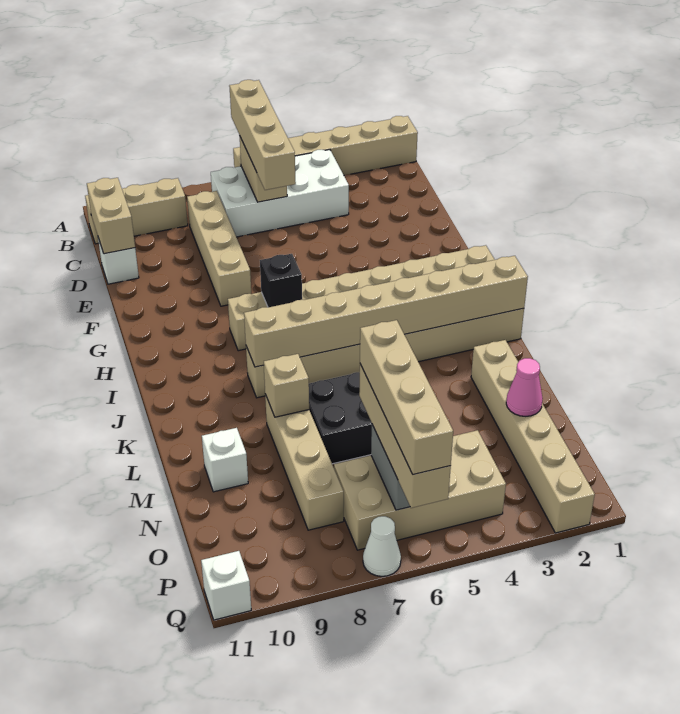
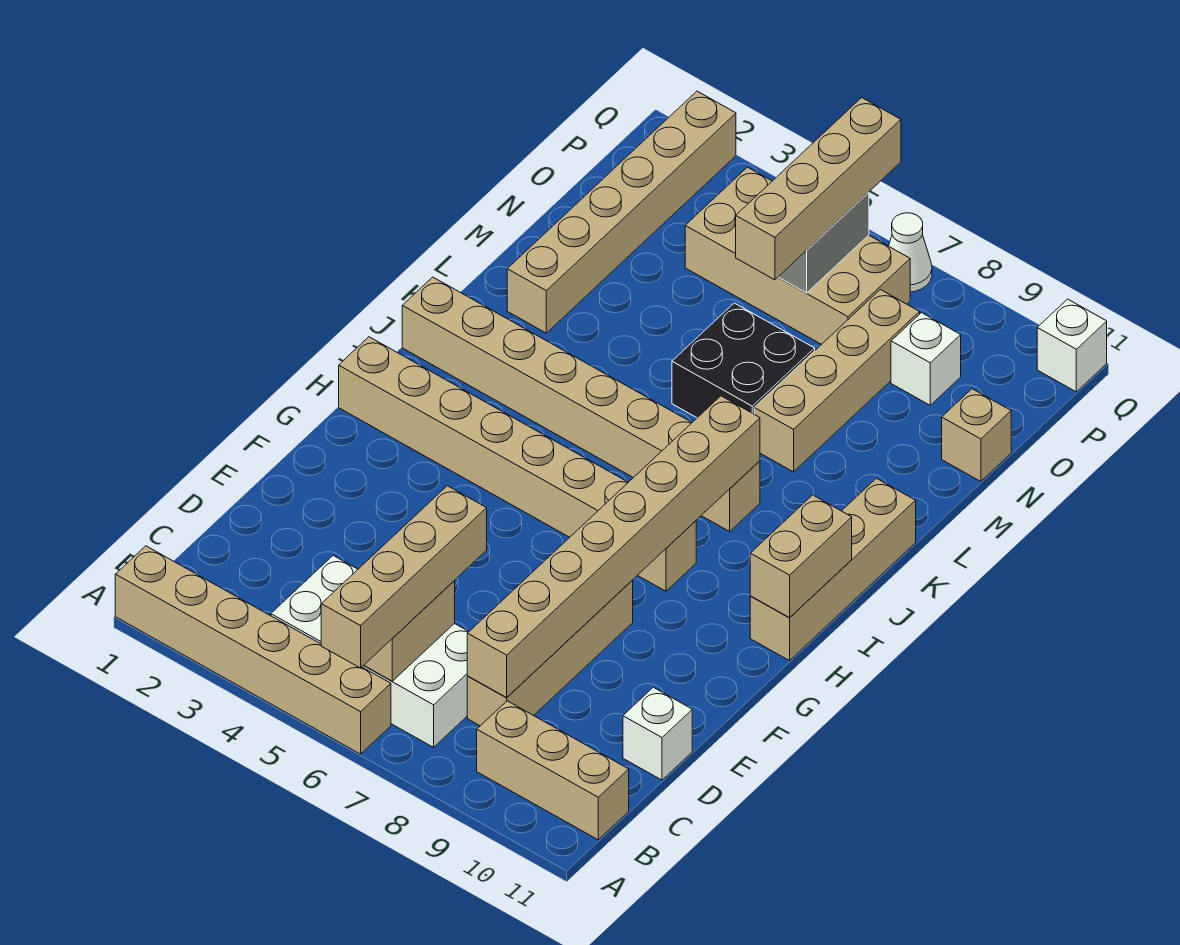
tan 1x2 brick [87,178,135,254] -> tan 1x2 brick moved to [750,495,852,618]
black 1x1 brick [260,254,302,307] -> none
tan 1x8 brick [244,256,528,367] -> tan 1x8 brick turned to [467,396,760,698]
tan 1x1 brick [264,354,309,417] -> tan 1x1 brick moved to [942,389,1011,481]
white 1x1 brick [202,428,248,492] -> white 1x1 brick moved to [891,313,961,405]
pink 1x1 cone [506,358,543,416] -> none
tan 1x4 brick [360,320,453,475] -> tan 1x4 brick moved to [750,478,916,661]

